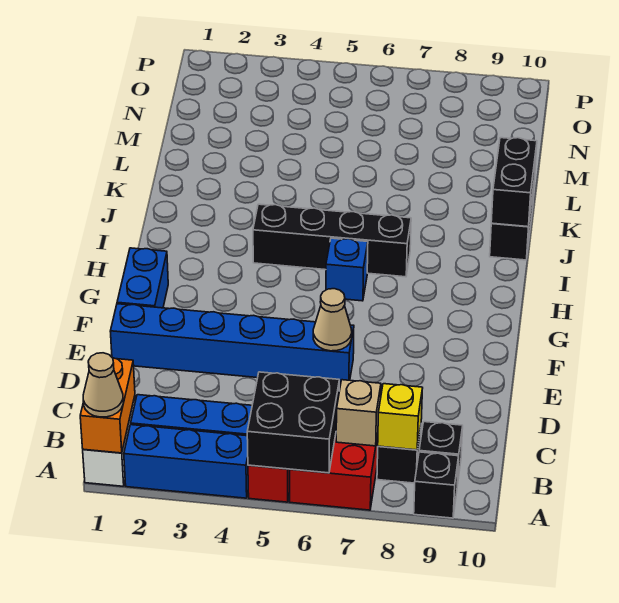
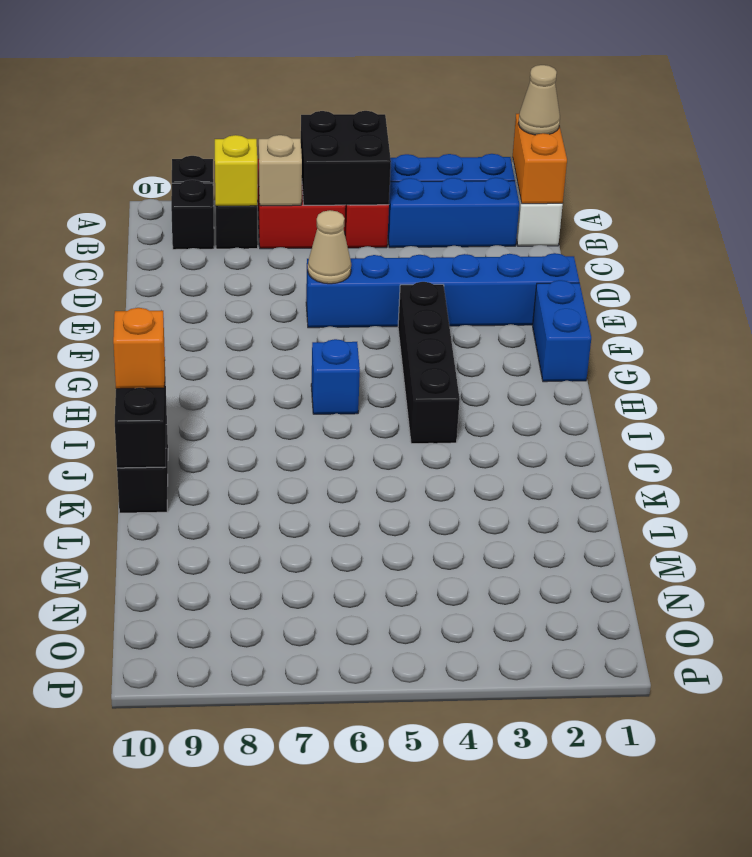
black 1x4 brick [253,204,411,277] -> black 1x4 brick turned to [398,282,460,444]
none -> orange 1x1 brick [113,308,165,389]

